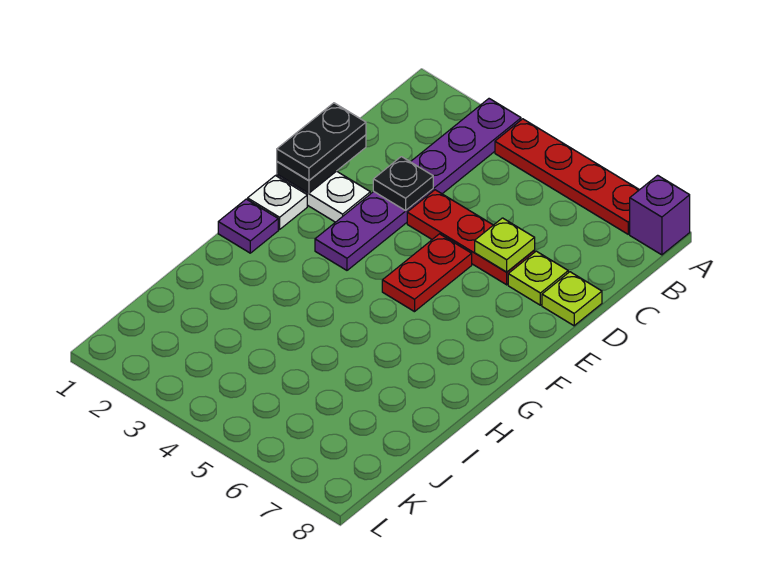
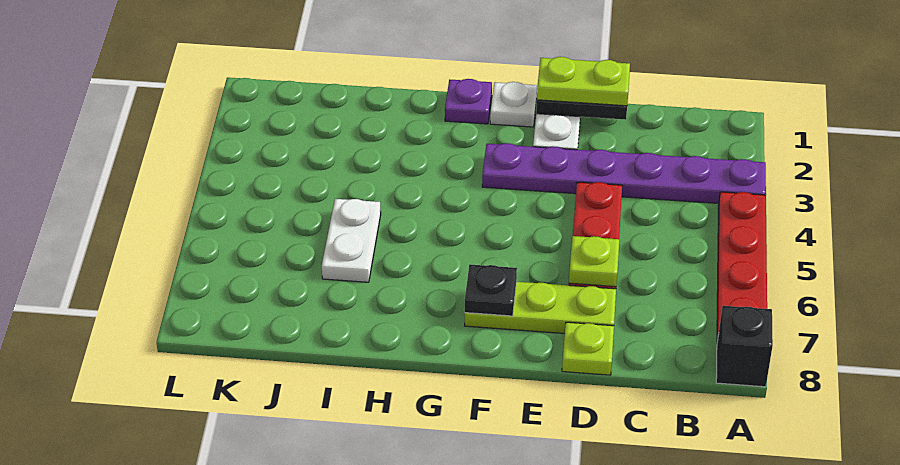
purple 1x1 brick [630,175,690,255] -> black 1x1 brick [716,306,773,387]
black 1x2 plate [277,103,366,181] -> lime 1x2 plate [537,57,630,106]
black 1x1 plate [373,157,433,211] -> black 1x1 plate moved to [465,264,517,316]
lime 1x1 plate [508,251,568,305] -> lime 1x3 plate [465,282,616,334]
red 1x2 plate [382,234,472,312] -> none
none -> white 1x2 plate [322,199,381,282]

